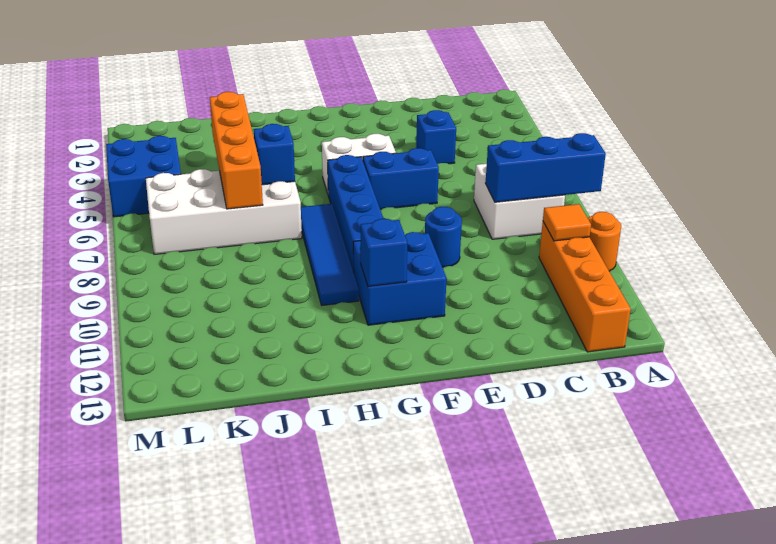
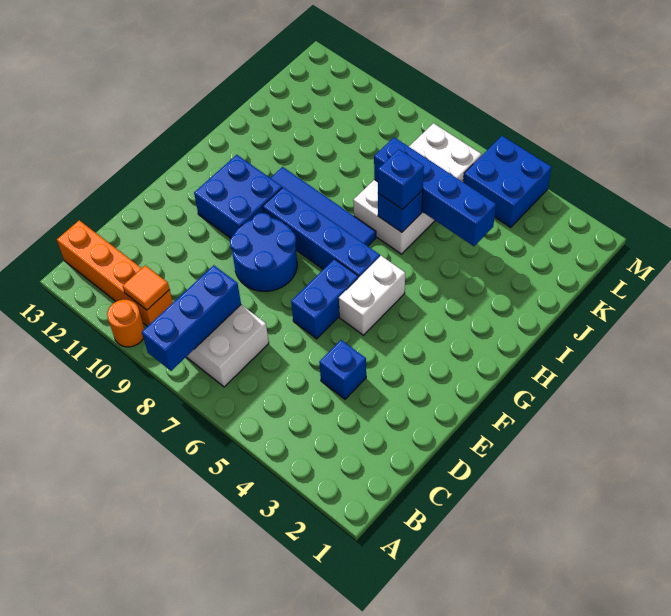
blue 1x1 round brick [425,207,462,267] -> blue 2x2 round brick [230,213,297,291]
blue 1x1 brick [361,219,407,287] -> blue 1x1 brick moved to [378,149,424,209]
orange 1x4 brick [210,92,263,209] -> blue 1x4 brick [374,137,496,246]

